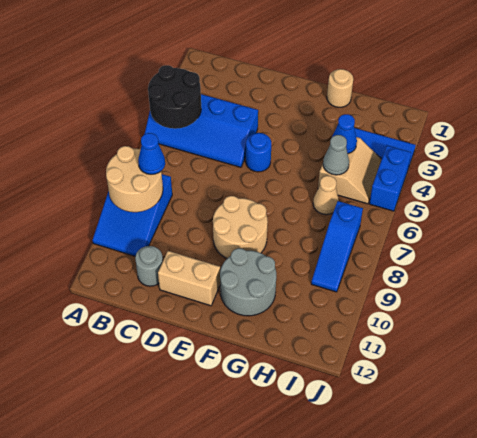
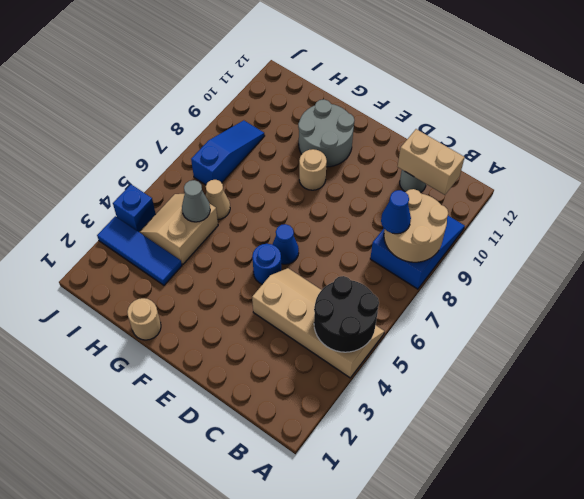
blue 2x4 slope [145,94,258,167] -> tan 2x4 slope [252,268,385,378]
tan 1x2 brick [158,251,220,306] -> tan 1x2 brick moved to [397,129,465,195]
tan 2x2 round brick [213,196,268,258] -> tan 1x1 round brick [299,149,327,190]
blue 1x1 cone [332,114,357,154] -> blue 1x1 cone moved to [272,224,299,264]
blue 1x2 brick [369,146,411,211] -> blue 1x1 brick [113,185,156,232]

